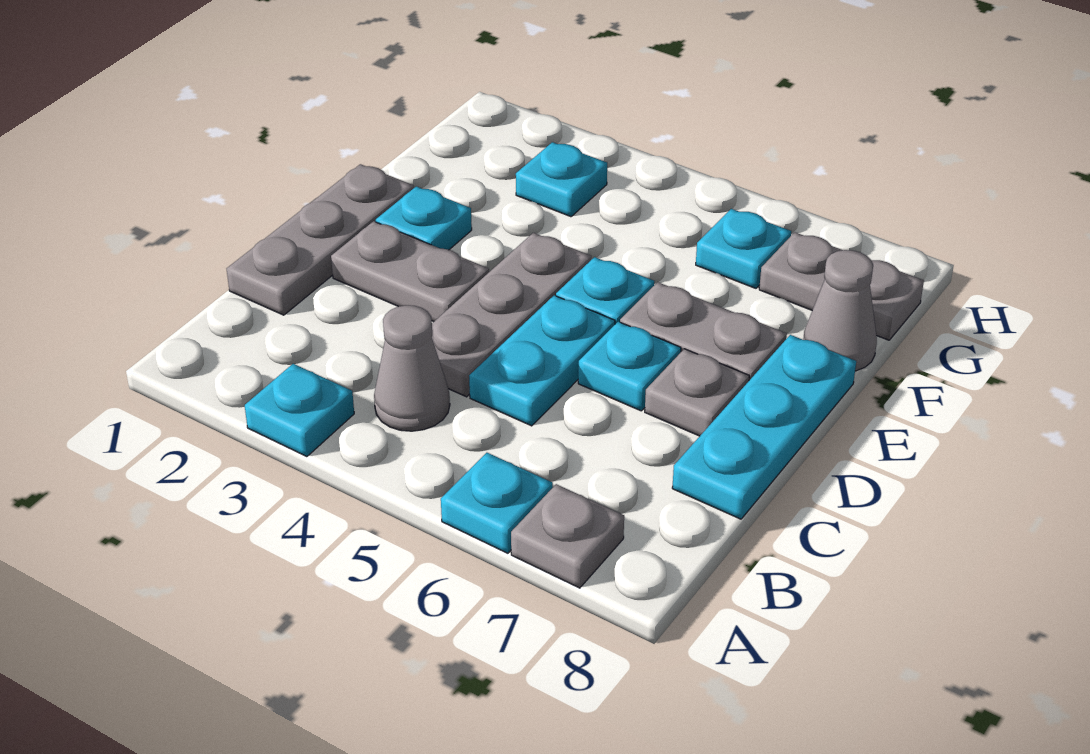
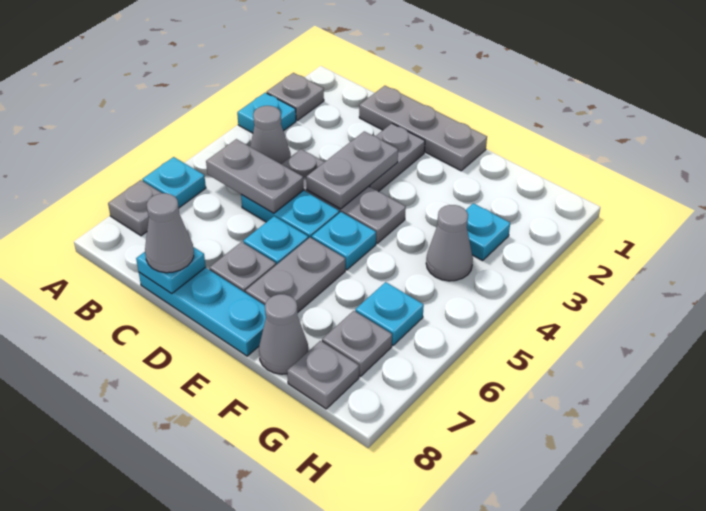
none -> grey 1x1 plate [267,73,324,120]
none -> grey 1x2 plate [206,139,304,213]
none -> grey 1x1 cone [145,193,194,273]
none -> grey 1x2 plate [306,131,398,209]
cyan 1x1 plate [376,186,472,250] -> cyan 1x1 plate moved to [136,247,206,294]
none -> grey 1x1 cone [426,205,473,281]

